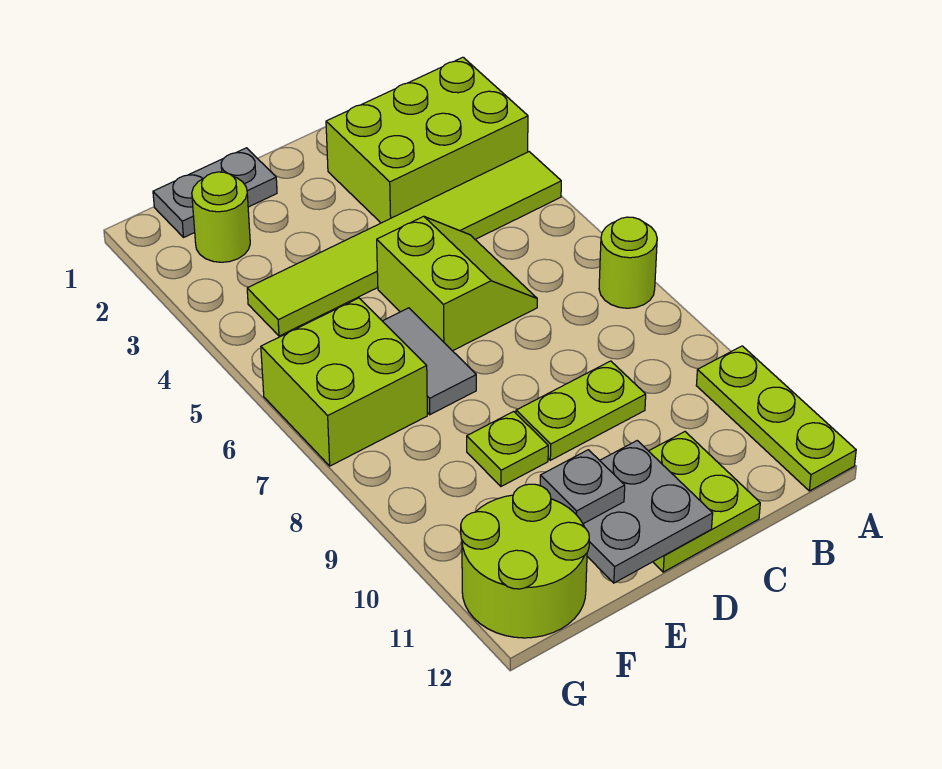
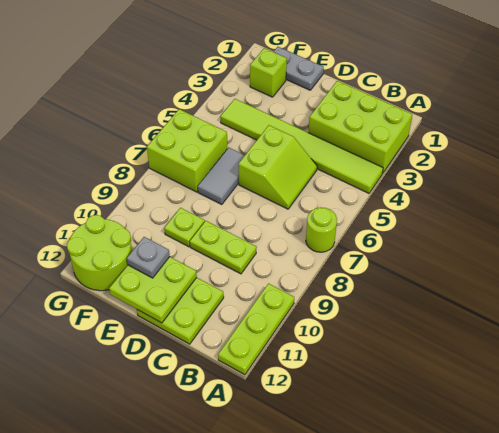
grey 2x2 plate [583,441,713,583] -> lime 2x2 plate [109,257,197,323]
lime 1x1 round brick [192,172,250,262] -> lime 1x1 brick [250,48,287,97]

